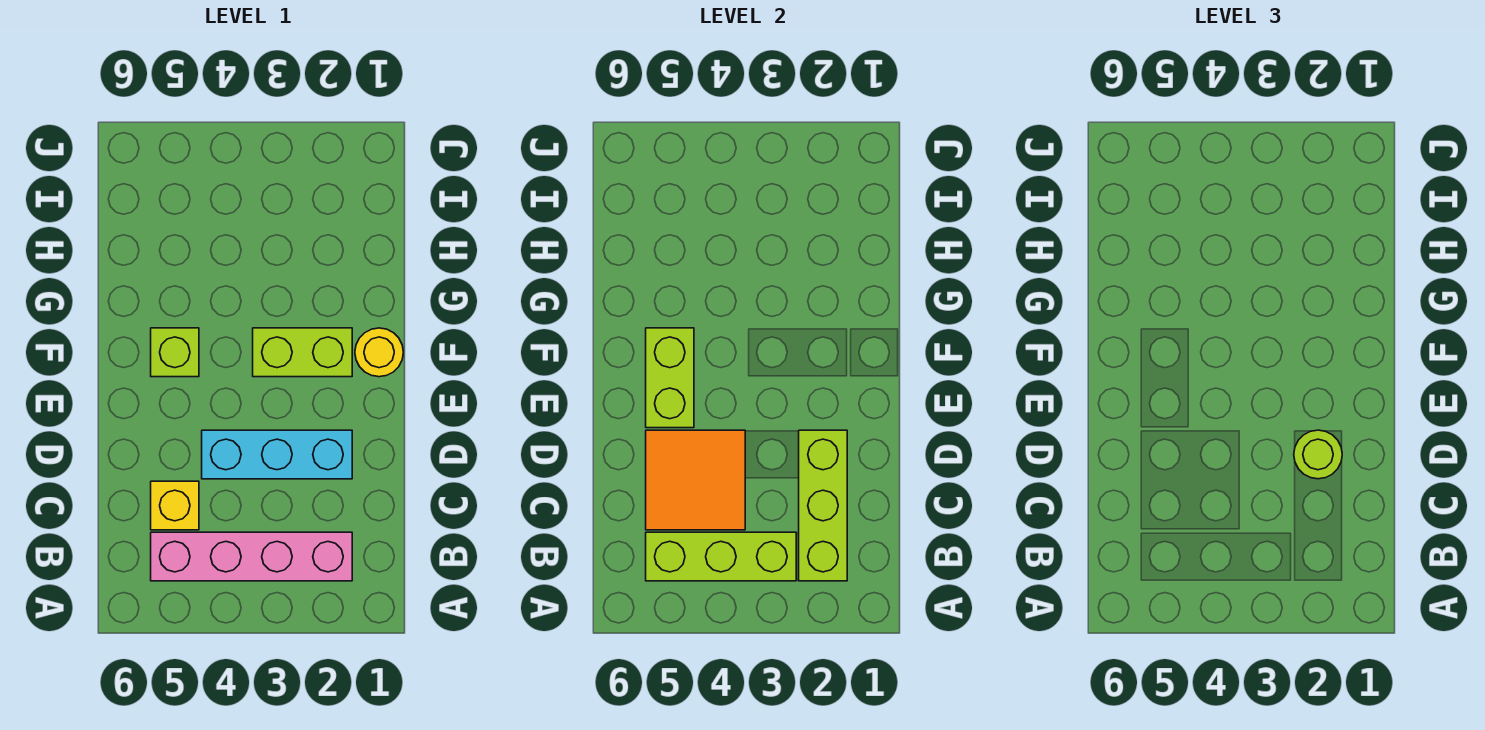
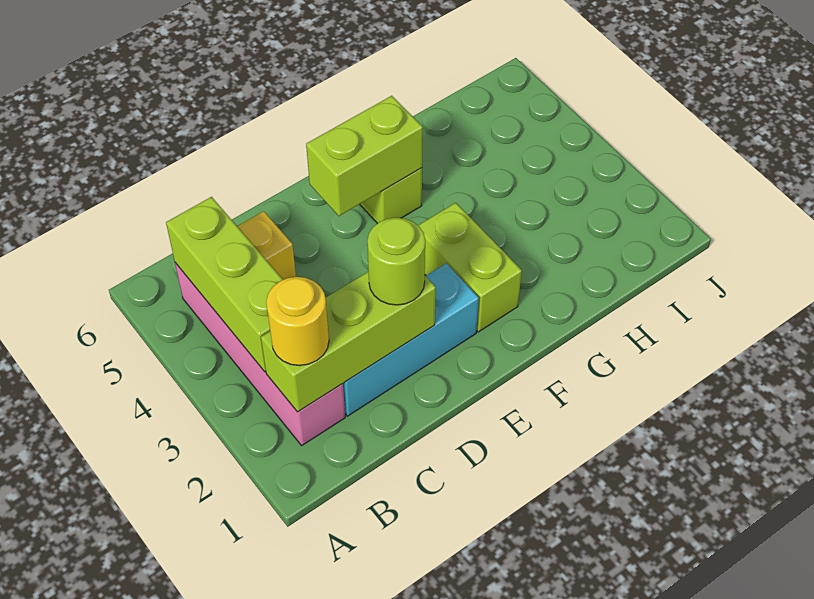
orange 2x2 tile [646,430,745,530] -> none
cyan 1x3 brick [202,430,352,479] -> cyan 1x3 brick turned to [343,263,479,416]
yellow 1x1 round brick [355,328,403,377] -> yellow 1x1 round brick moved to [266,277,329,366]

